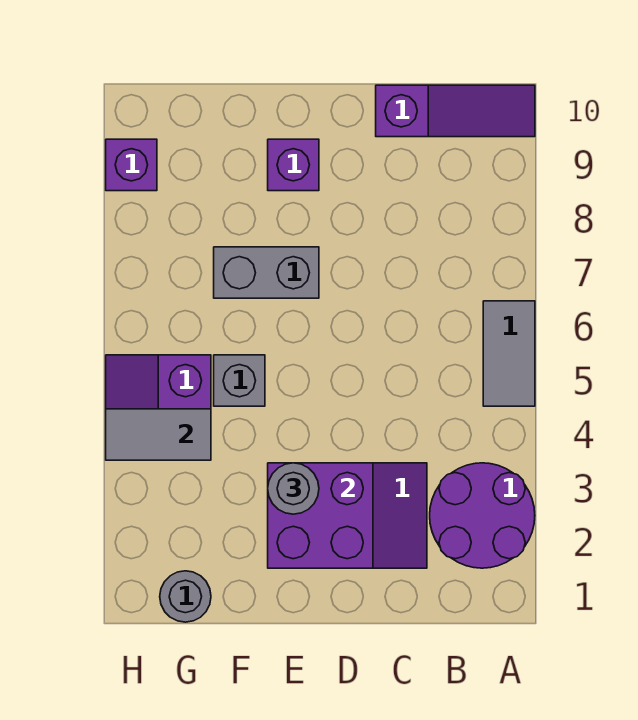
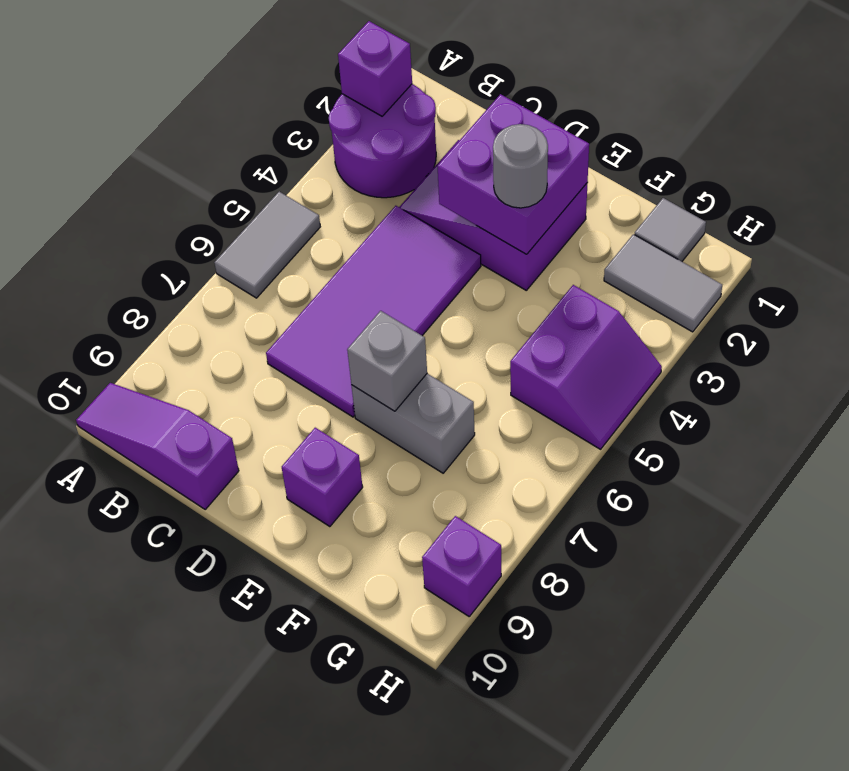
none -> purple 1x1 brick [338,21,412,116]
none -> purple 2x4 tile [266,206,481,417]
grey 1x1 brick [214,355,265,406] -> grey 1x1 brick moved to [347,311,427,411]
grey 1x1 round brick [160,571,211,622] -> grey 1x1 tile [635,198,706,261]
grey 1x2 tile [106,409,211,460] -> grey 1x2 tile moved to [604,234,722,332]

